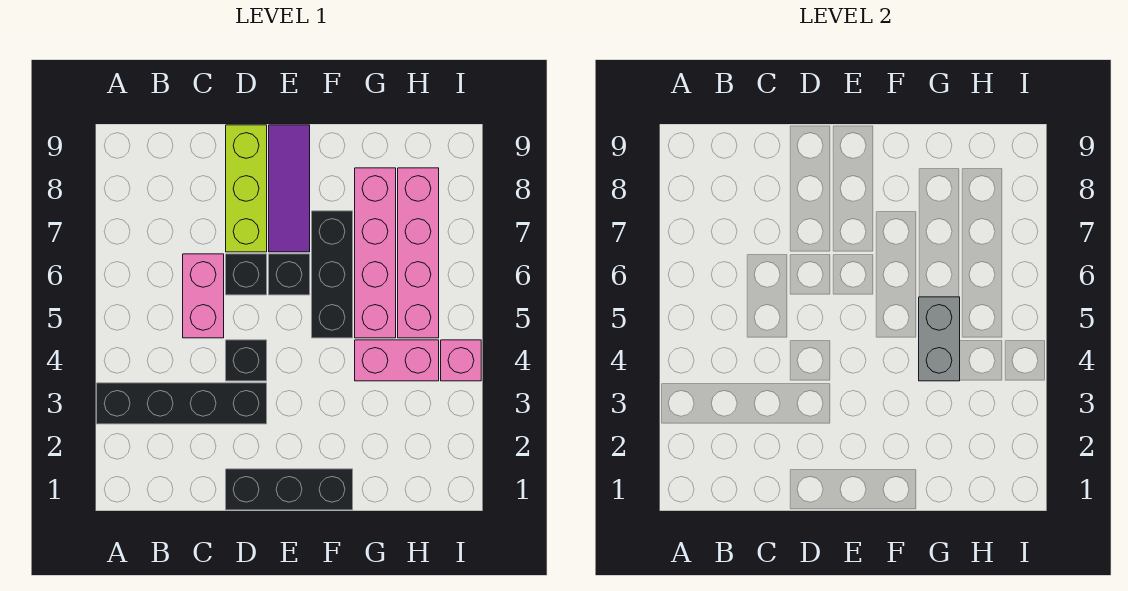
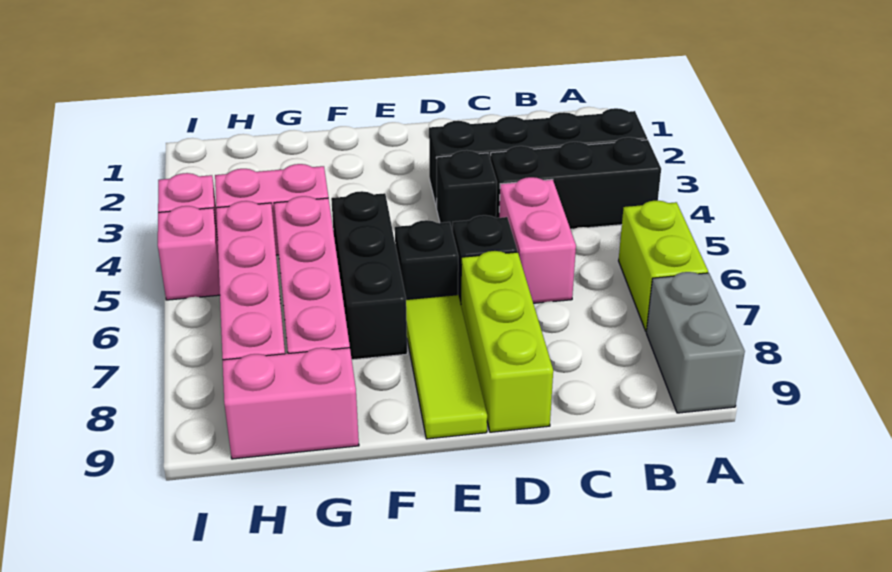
none -> lime 1x2 brick [619,201,708,331]
black 1x3 brick [226,469,353,510] -> black 1x3 brick moved to [491,137,661,229]
purple 1x3 tile [269,125,310,252] -> lime 1x3 tile [406,295,487,439]
grey 1x2 brick [919,297,960,381] -> grey 1x2 brick moved to [646,272,745,413]
none -> pink 1x2 brick [223,348,359,459]
none -> pink 1x1 brick [158,206,220,300]

